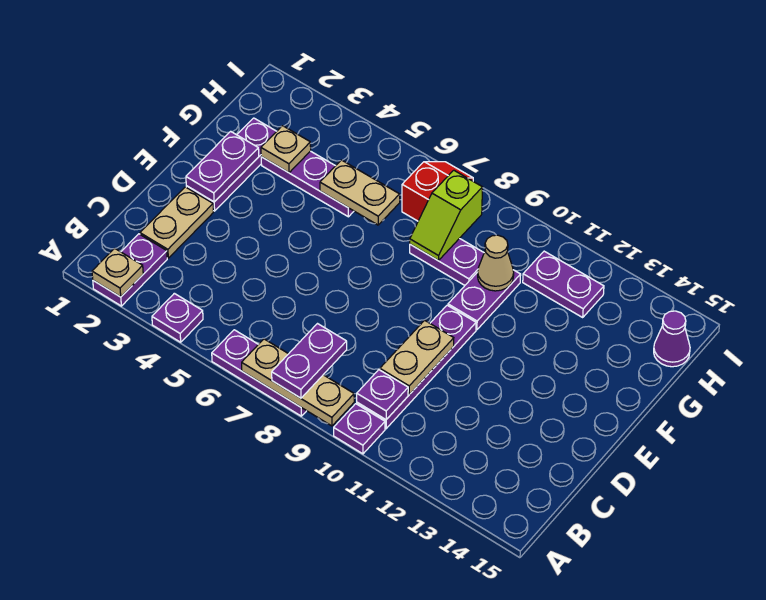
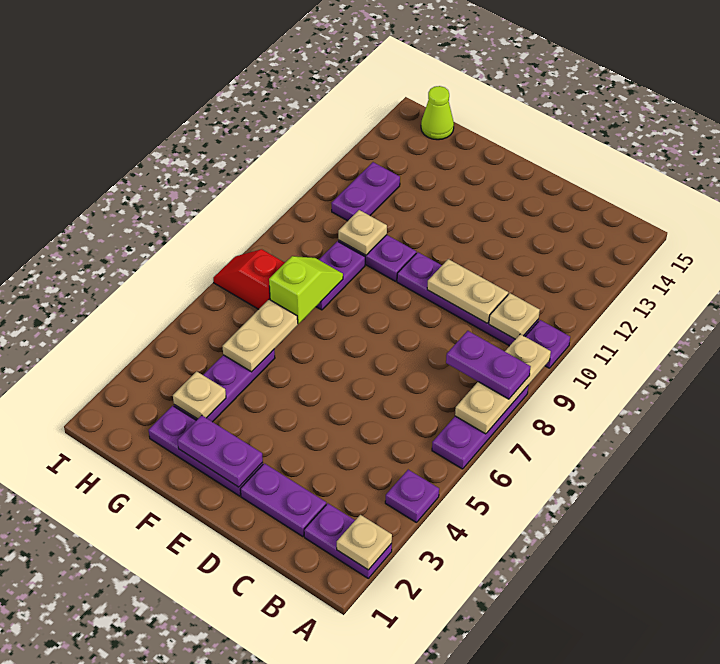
purple 1x1 plate [357,370,408,420] -> tan 1x1 plate [489,293,540,339]
tan 1x2 plate [140,187,214,258] -> purple 1x2 plate [240,463,326,537]
lime 1x2 slope [410,170,483,261] -> lime 1x2 slope turned to [269,256,343,324]
tan 1x1 cone [478,235,514,291] -> tan 1x1 plate [338,210,387,255]
purple 1x1 cone [654,311,690,367] -> lime 1x1 cone [421,86,454,140]

